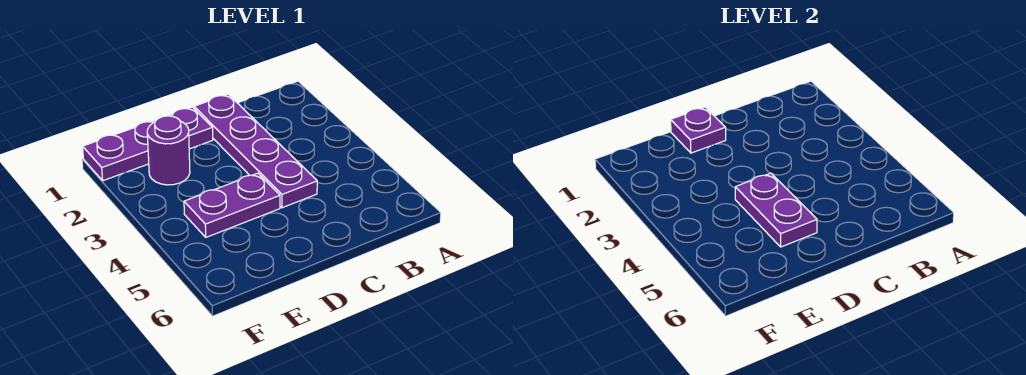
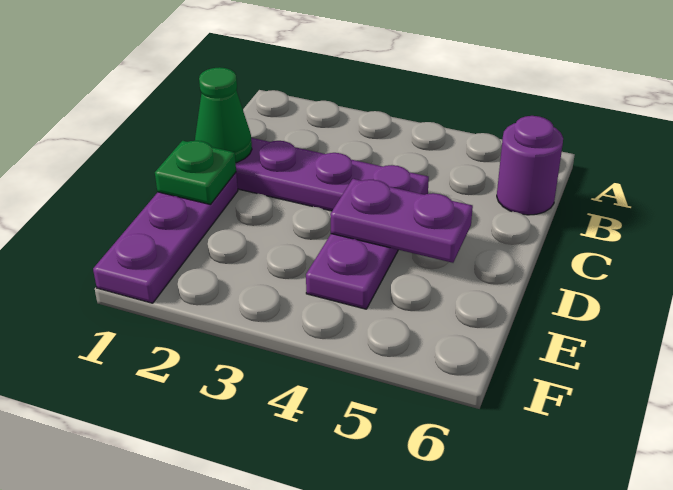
none -> green 1x1 cone [195,67,252,163]
purple 1x1 plate [671,107,726,153] -> green 1x1 plate [155,141,236,205]
purple 1x1 round brick [147,116,190,185] -> purple 1x1 round brick moved to [497,116,563,215]

